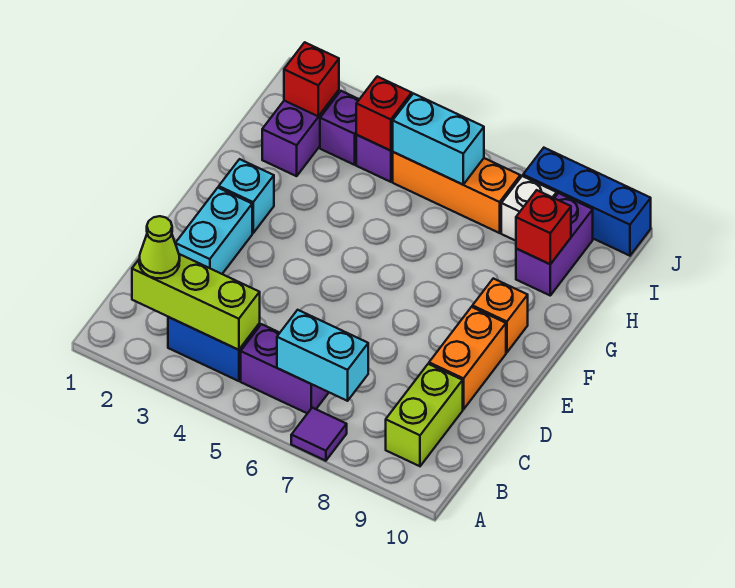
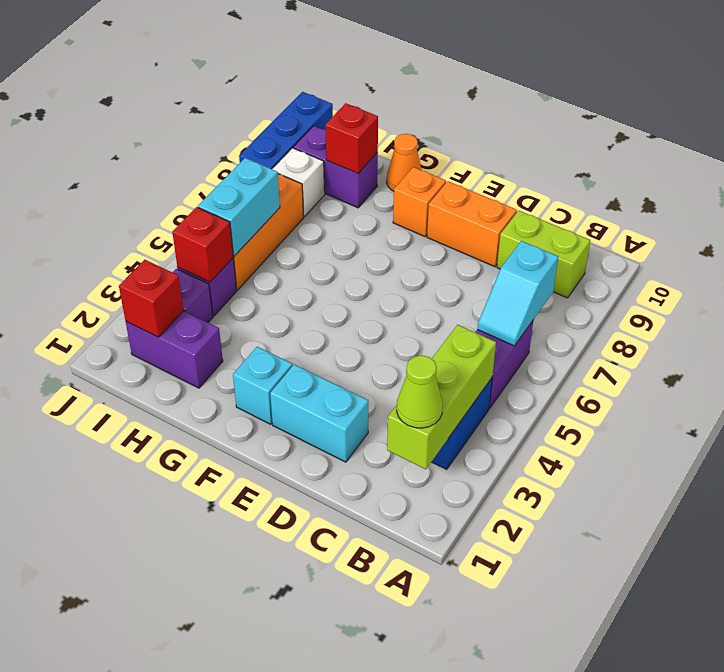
purple 1x1 tile [291,408,347,461] -> none
cyan 1x2 brick [277,310,368,401] -> cyan 1x2 slope [477,241,558,346]
none -> orange 1x1 cone [387,134,422,191]

